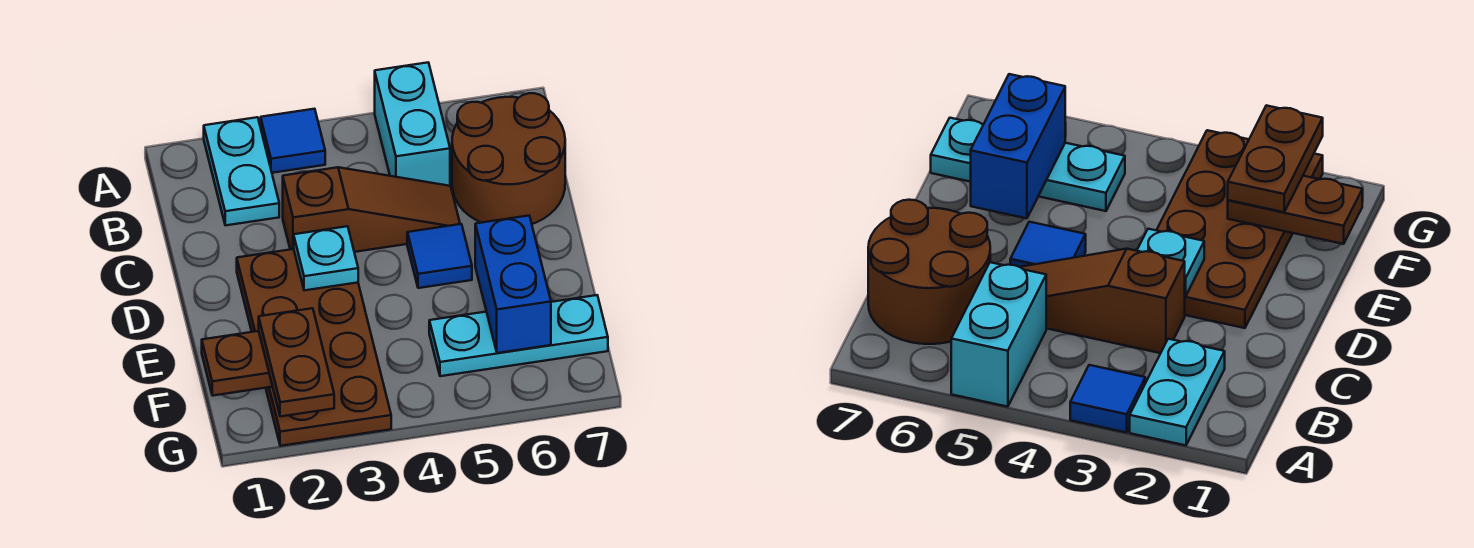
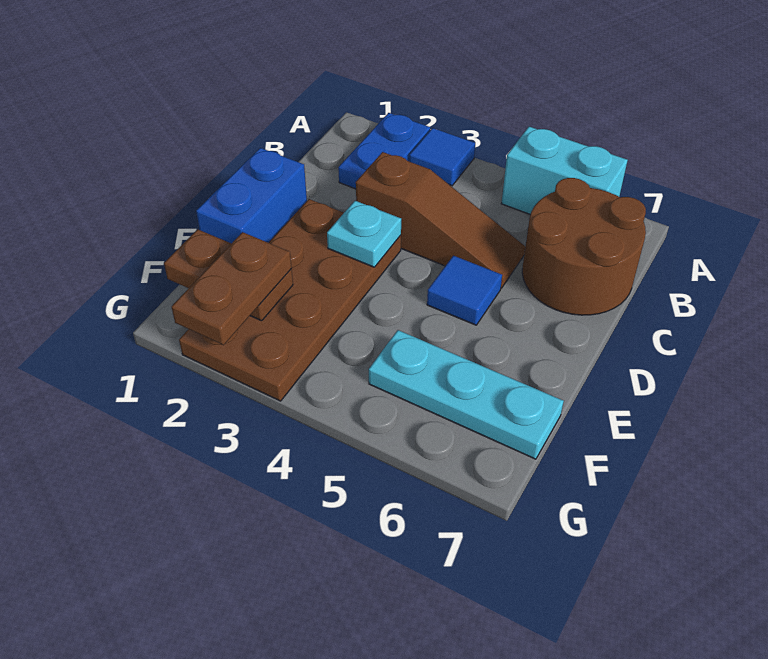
cyan 1x2 plate [204,117,279,225] -> blue 1x2 plate [338,113,430,189]
cyan 1x2 brick [375,63,450,186] -> cyan 1x2 brick turned to [501,127,628,214]
blue 1x2 brick [475,216,551,353] -> blue 1x2 brick moved to [196,148,307,244]

